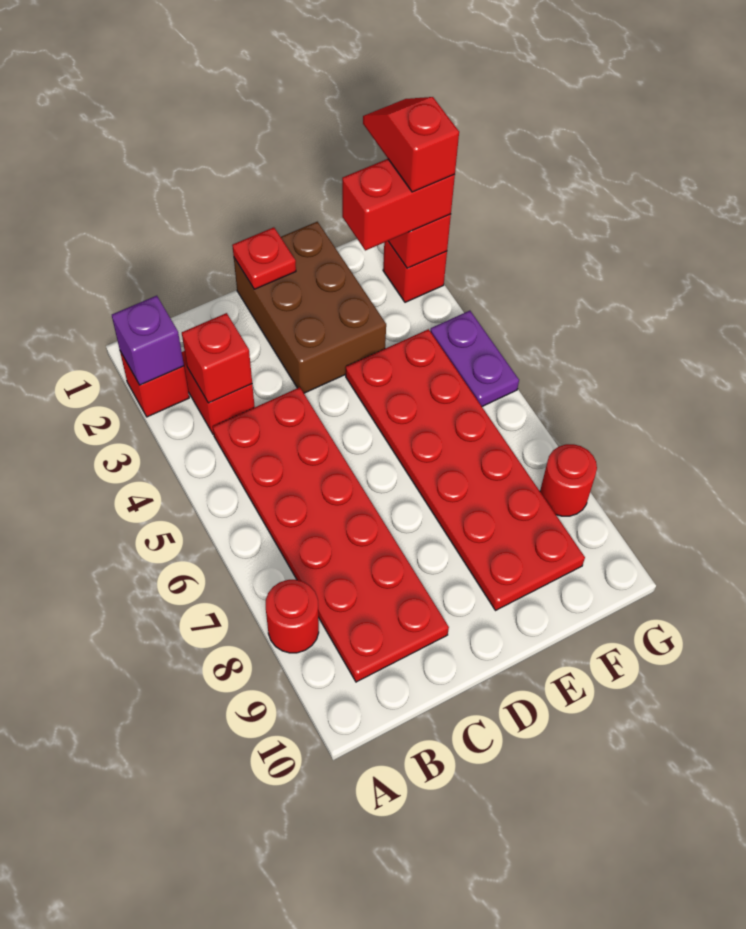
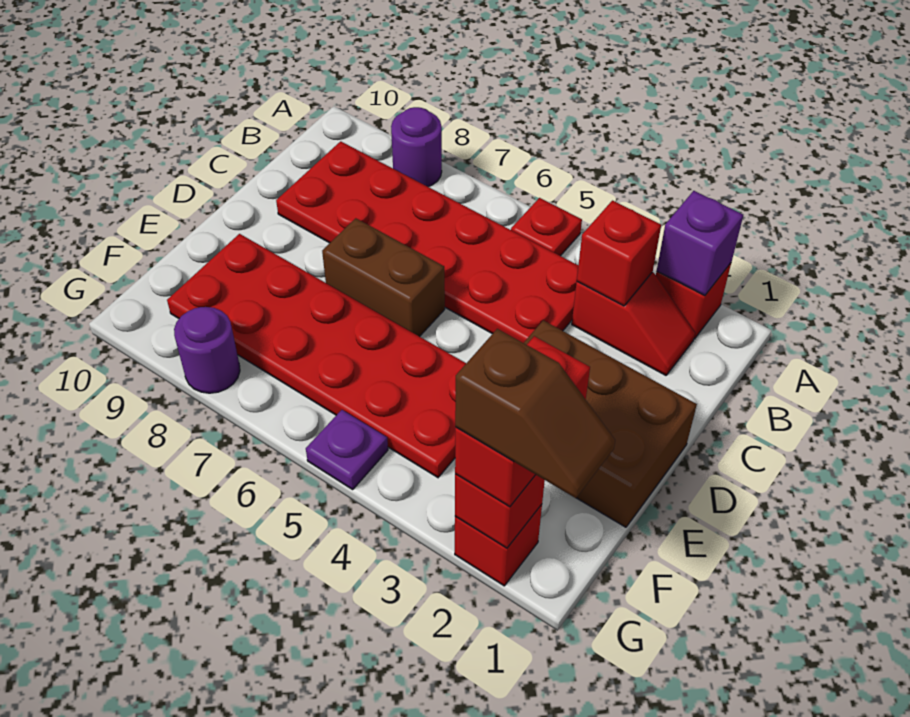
red 1x1 round brick [266,580,319,653] -> purple 1x1 round brick [391,107,442,187]
red 1x1 plate [232,227,296,289] -> red 1x1 plate moved to [511,198,582,256]
none -> brown 1x2 brick [322,218,445,337]
red 1x2 slope [363,97,459,192] -> brown 1x2 slope [455,329,615,498]
purple 1x2 plate [430,311,519,406] -> purple 1x1 plate [306,410,388,489]
red 1x1 round brick [540,444,597,516] -> purple 1x1 round brick [174,307,240,393]

